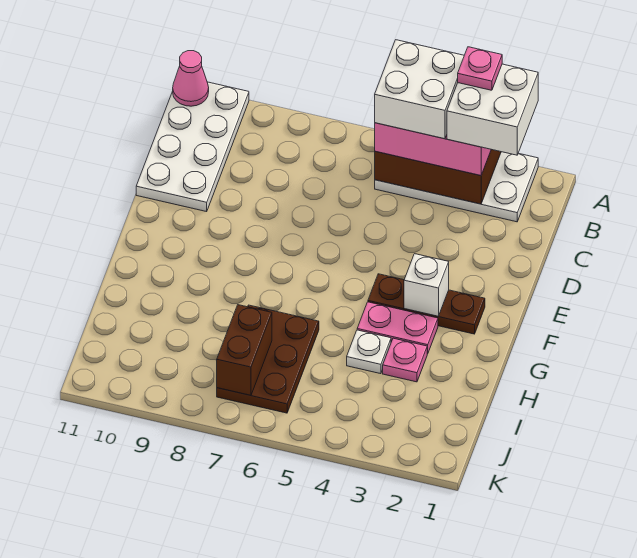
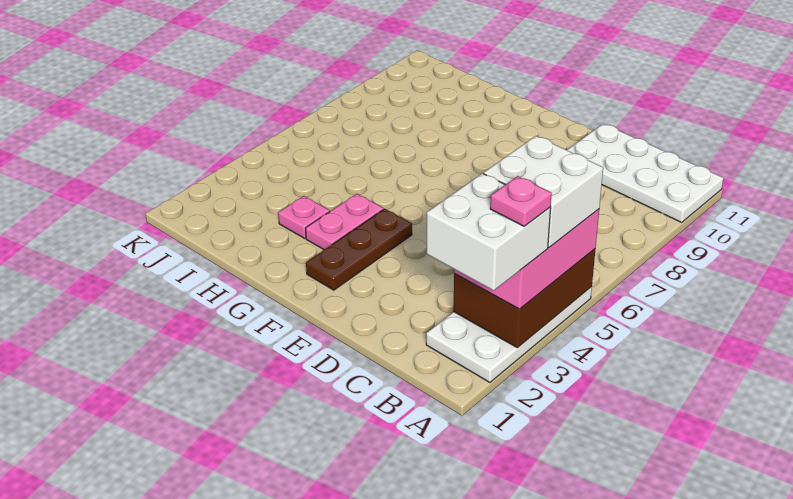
pink 1x1 cone [173,51,209,106] -> none
white 1x1 brick [404,254,449,316] -> none
white 1x1 plate [347,330,391,374] -> none
brown 2x3 plate [217,305,319,413] -> none
brown 1x2 brick [217,305,272,395] -> none

